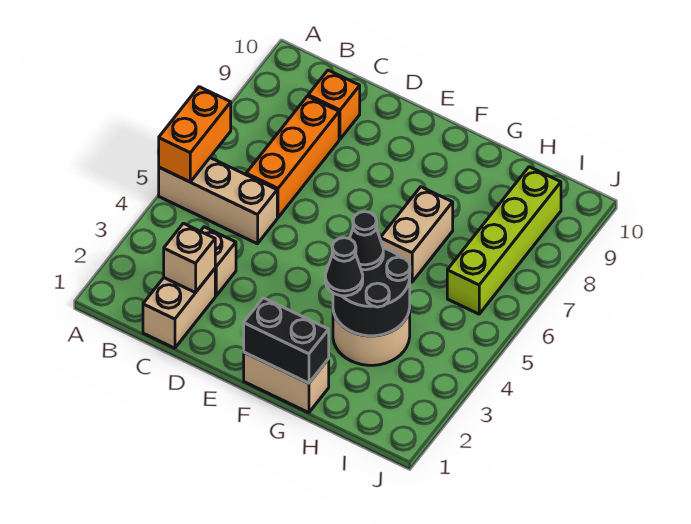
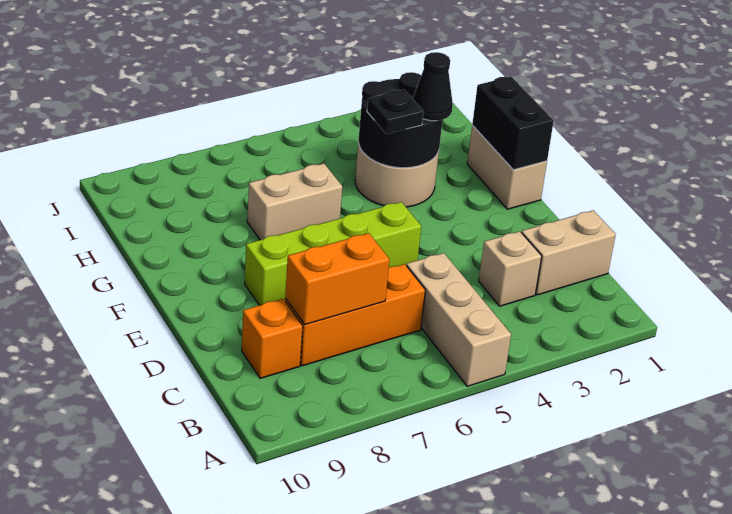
orange 1x2 brick [159,87,231,182] -> orange 1x2 brick moved to [285,233,390,324]
tan 1x1 brick [164,223,215,293] -> none
black 1x1 cone [349,212,383,270] -> black 1x1 plate [367,89,424,134]
lime 1x4 brick [447,167,561,314] -> lime 1x4 brick moved to [245,202,421,305]

